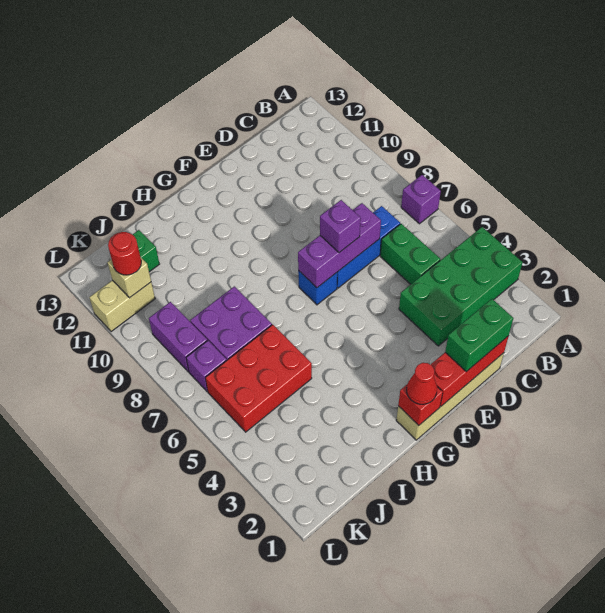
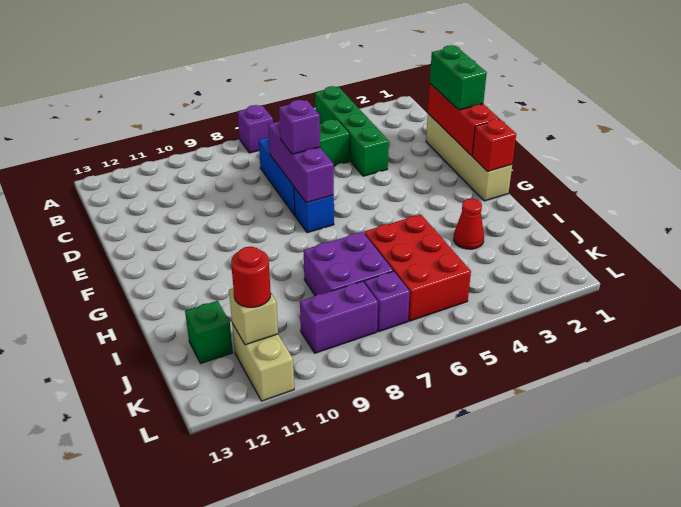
green 2x4 brick [399,227,522,346] -> green 1x4 brick [315,86,389,176]
red 1x1 cone [407,363,437,404] -> red 1x1 cone moved to [454,199,484,249]

